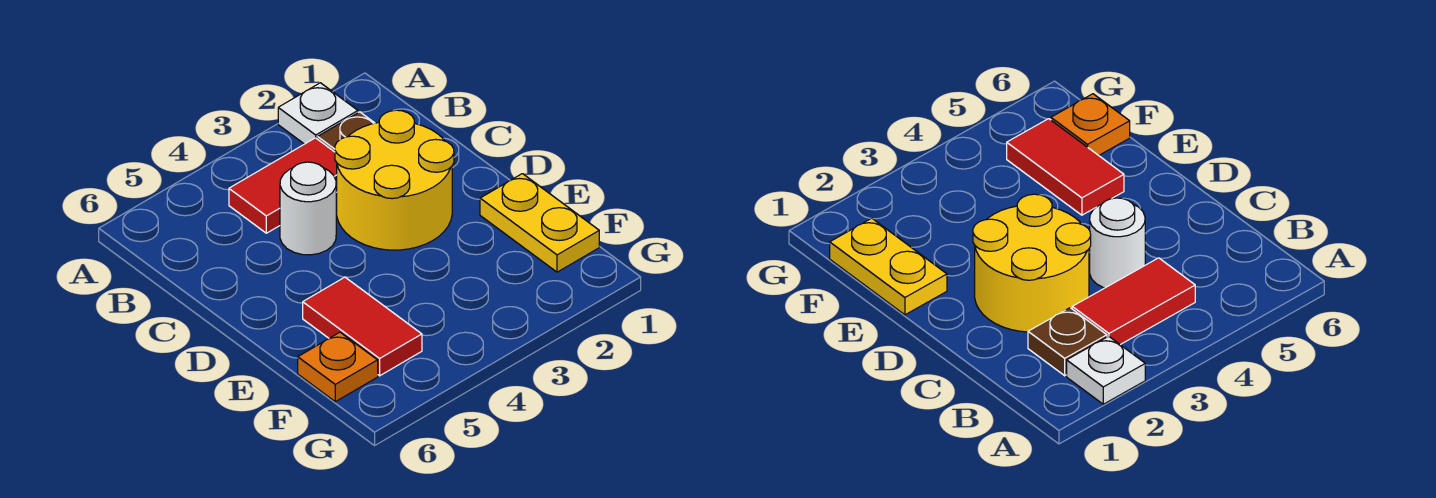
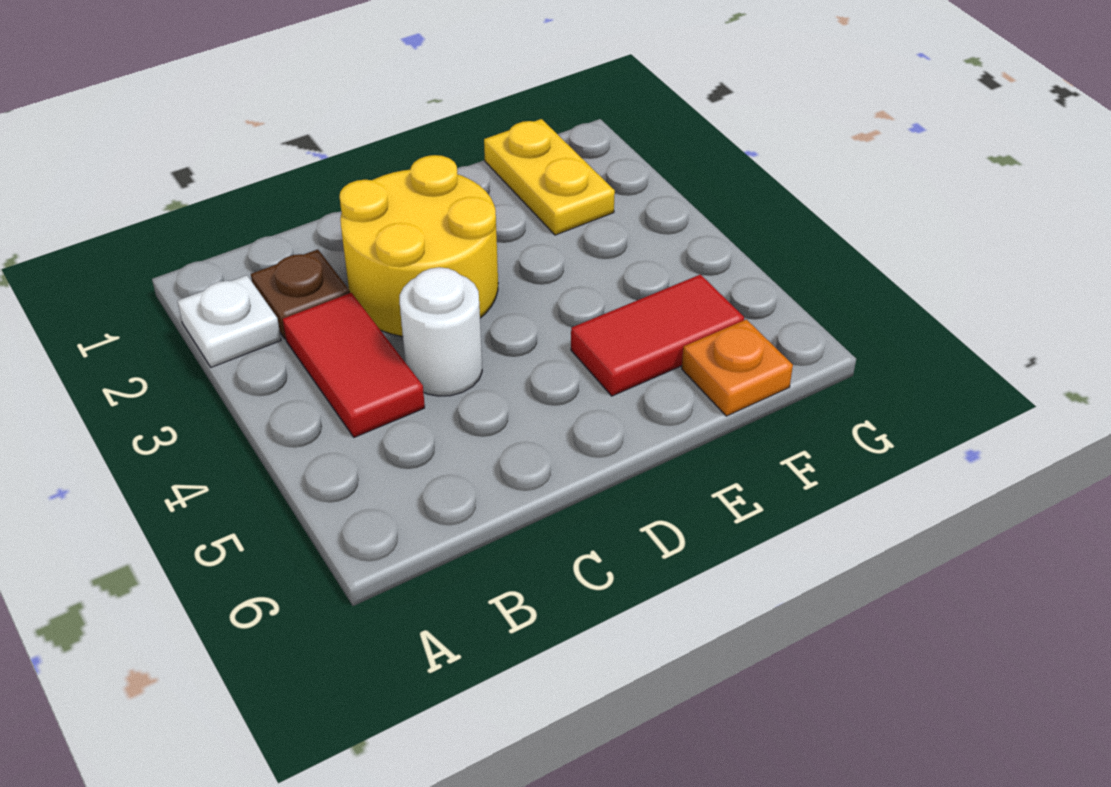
yellow 1x2 plate [480,174,599,272] -> yellow 1x2 plate turned to [484,119,615,235]

